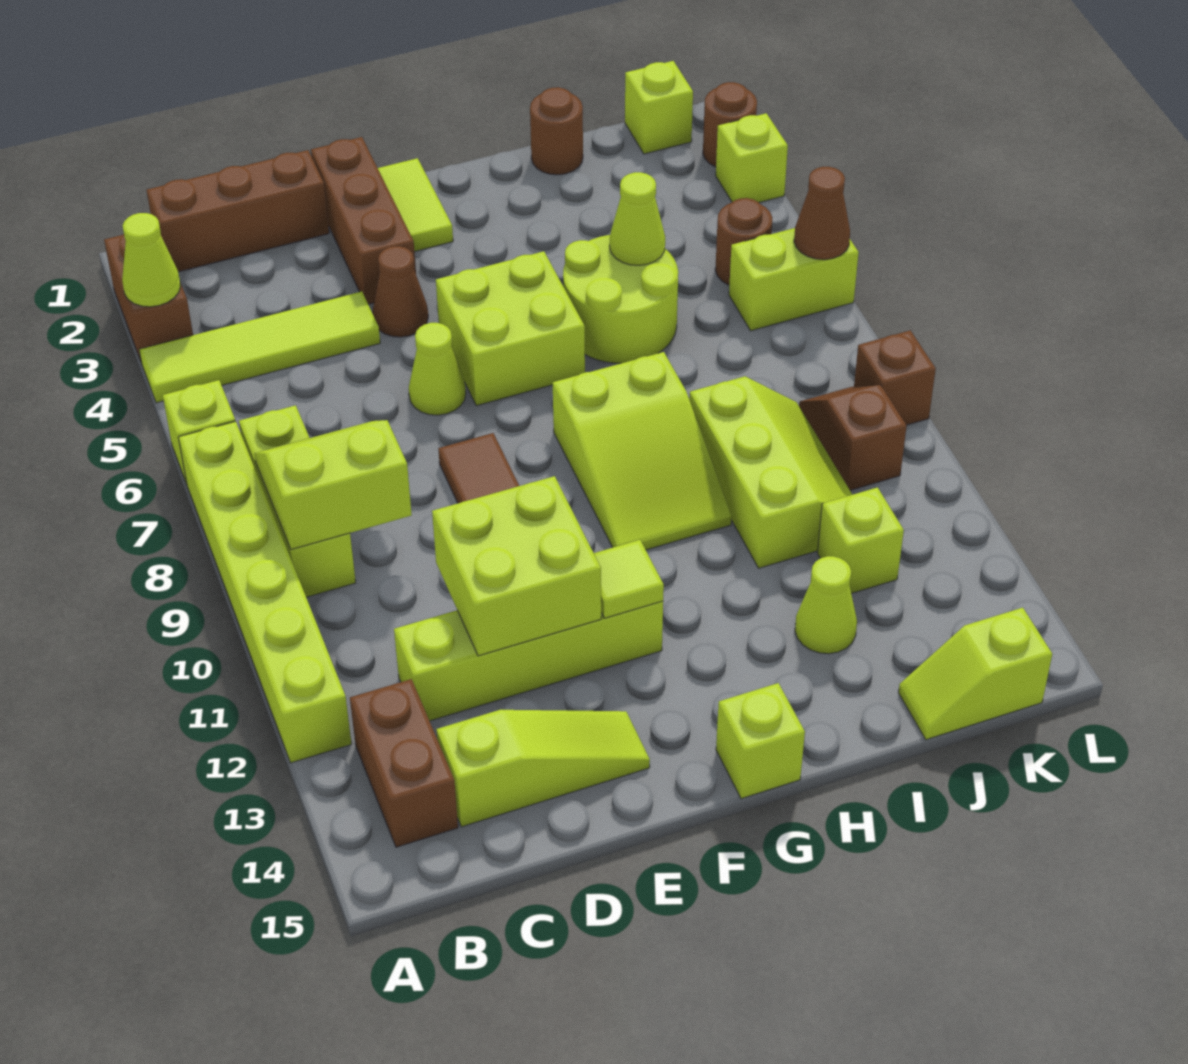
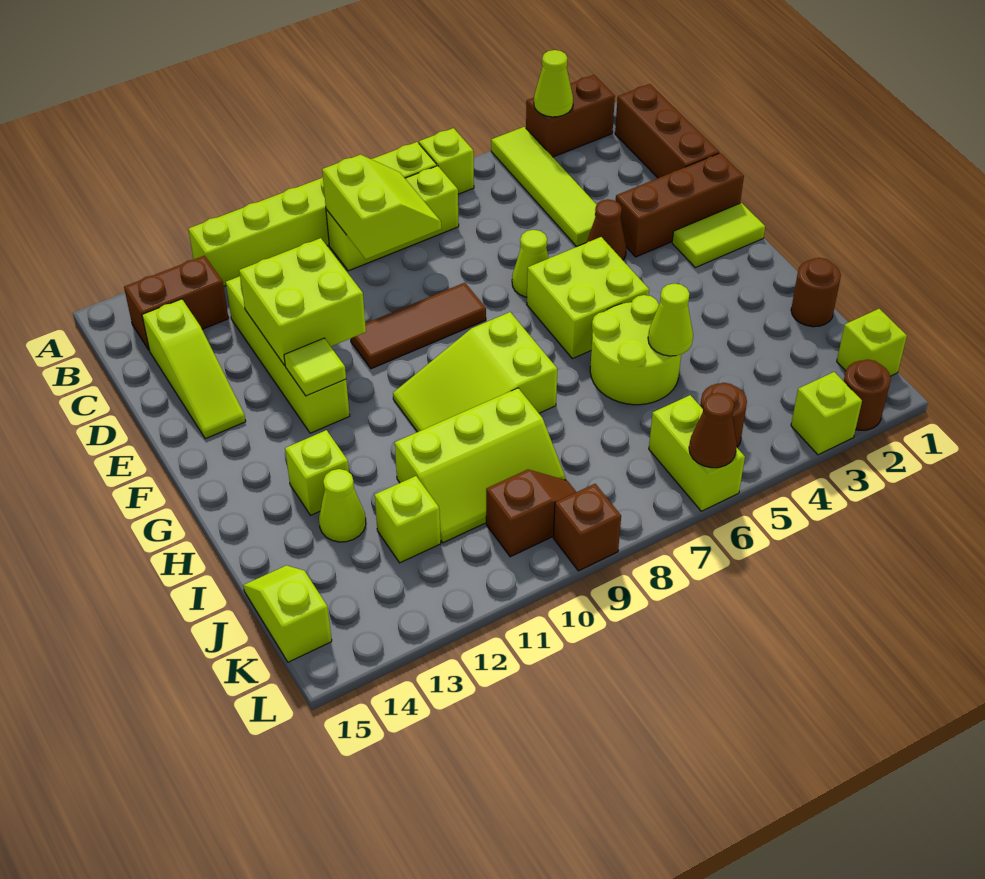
lime 1x1 brick [716,683,805,799] -> lime 1x1 brick moved to [285,430,349,515]

